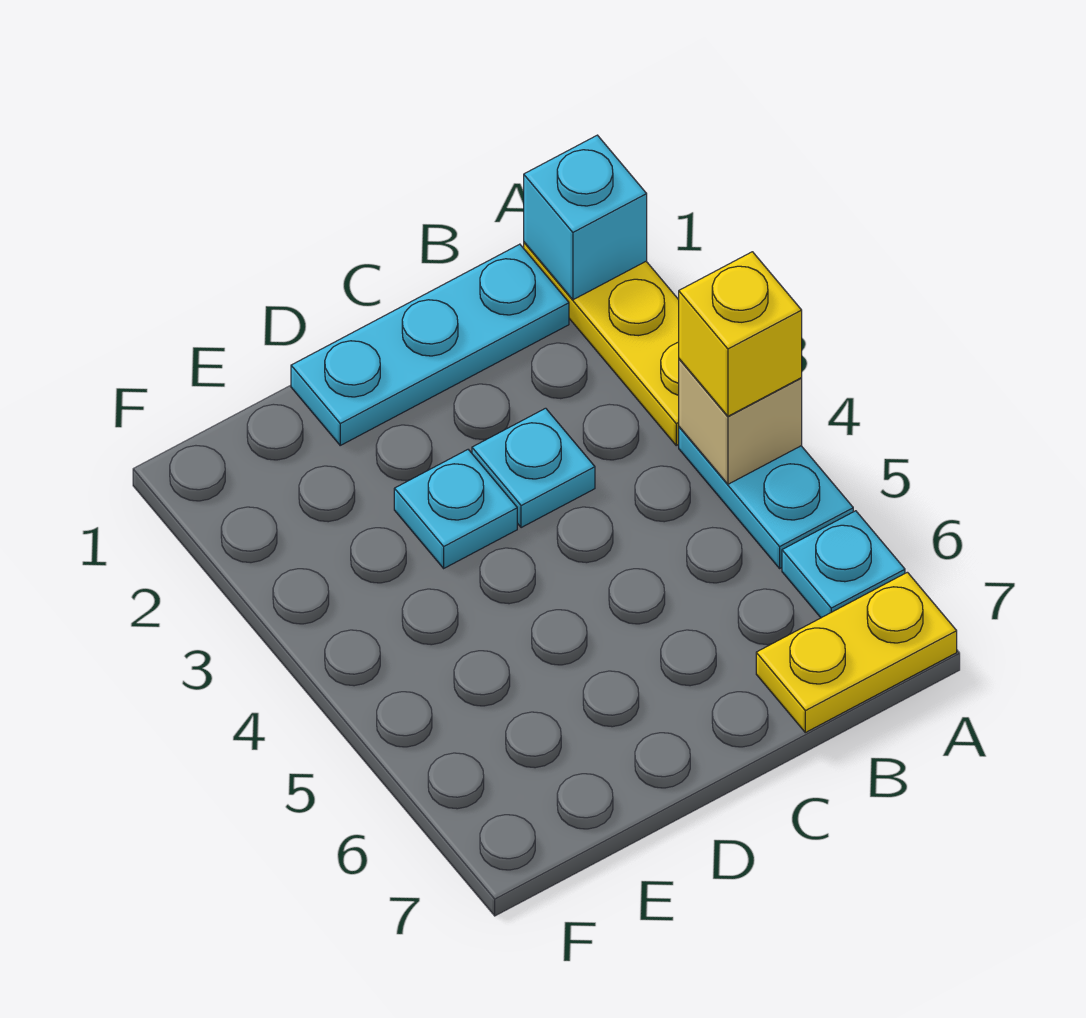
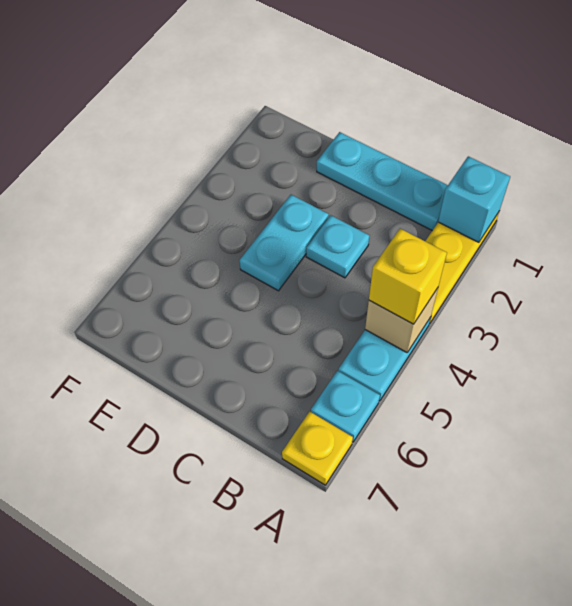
yellow 1x2 plate [756,572,957,733] -> yellow 1x1 plate [282,412,353,485]
cyan 1x1 plate [394,450,517,568] -> cyan 1x2 plate [239,195,329,291]

